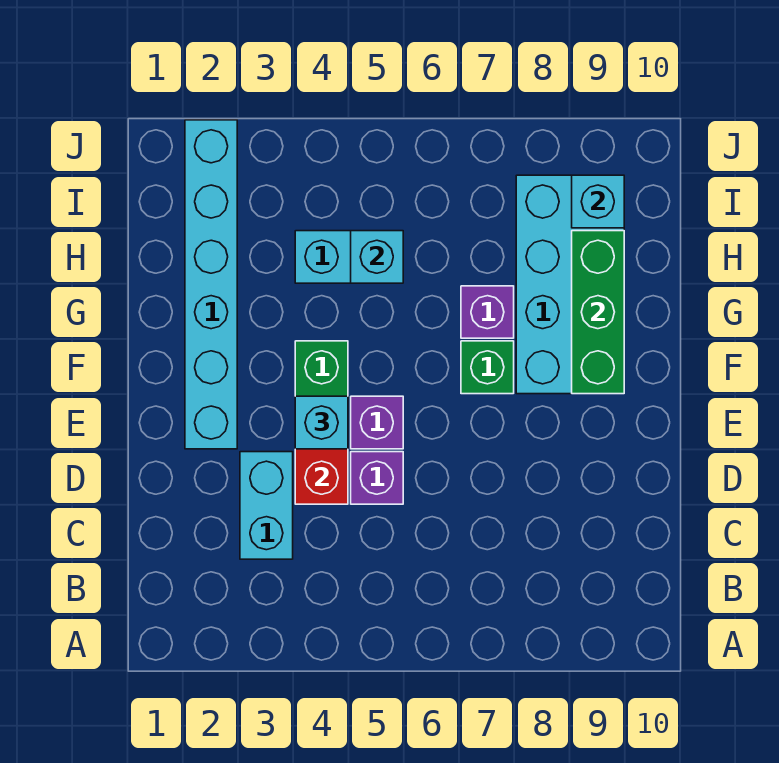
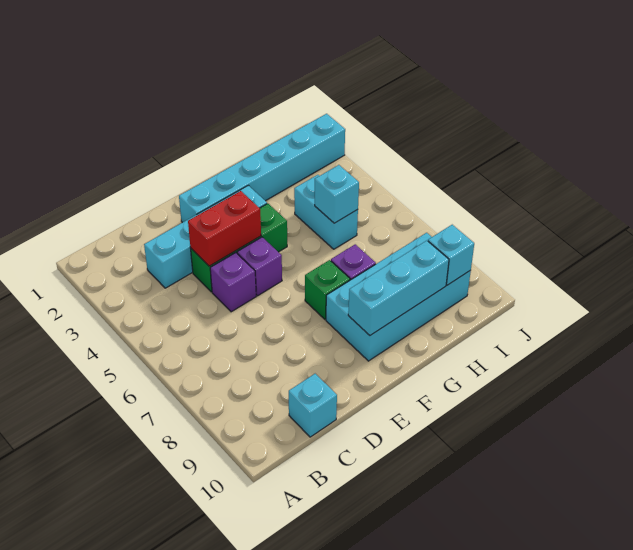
cyan 1x2 brick [240,452,293,559] -> cyan 1x4 brick [144,185,267,288]
cyan 1x1 brick [295,396,348,449] -> cyan 1x1 brick moved to [289,374,337,437]
green 1x3 brick [572,231,624,394] -> cyan 1x3 brick [348,241,449,335]

